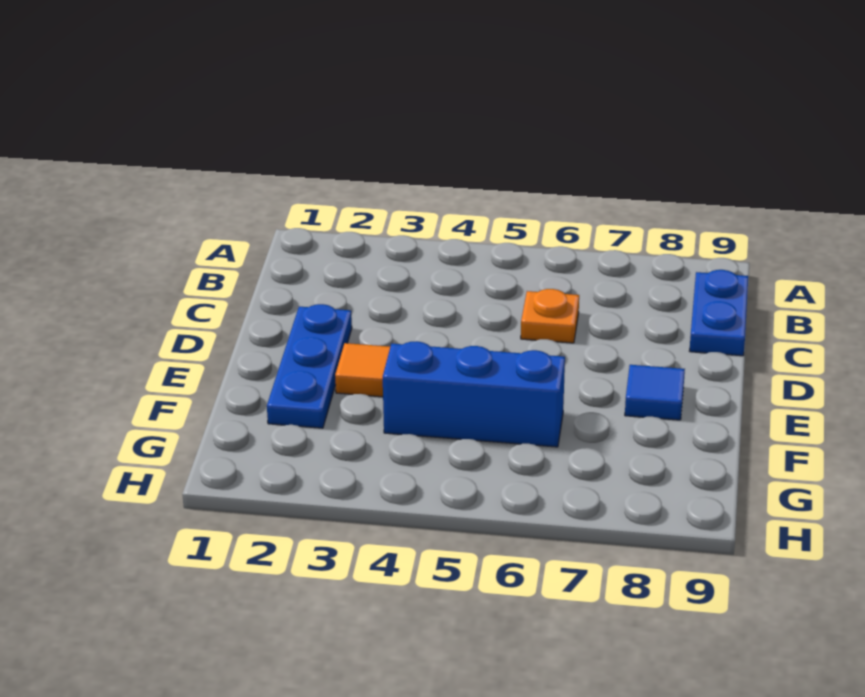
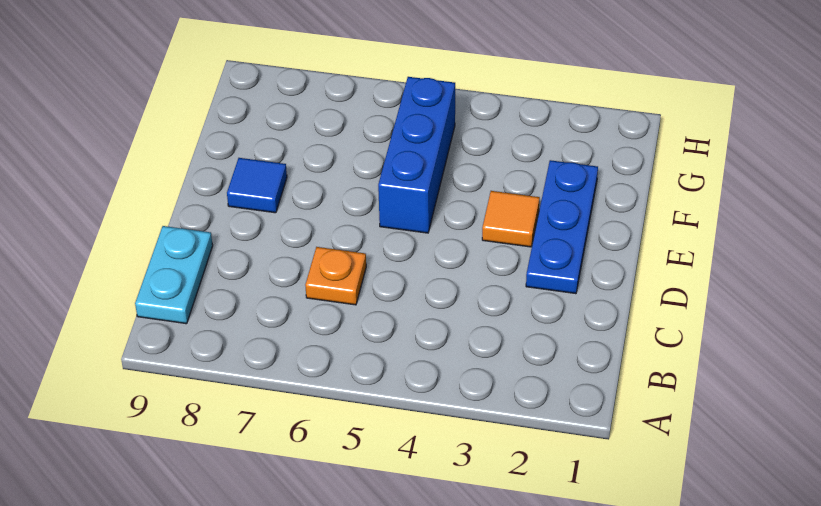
blue 1x2 plate [690,270,748,356] -> cyan 1x2 plate [135,226,213,324]
blue 1x3 brick [383,341,565,447] -> blue 1x3 brick turned to [378,77,455,233]

